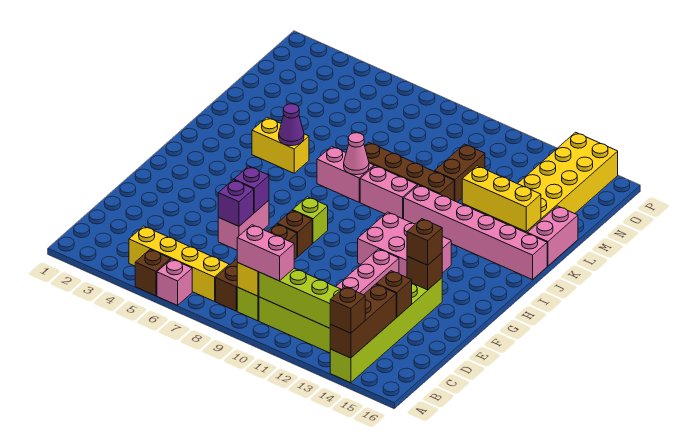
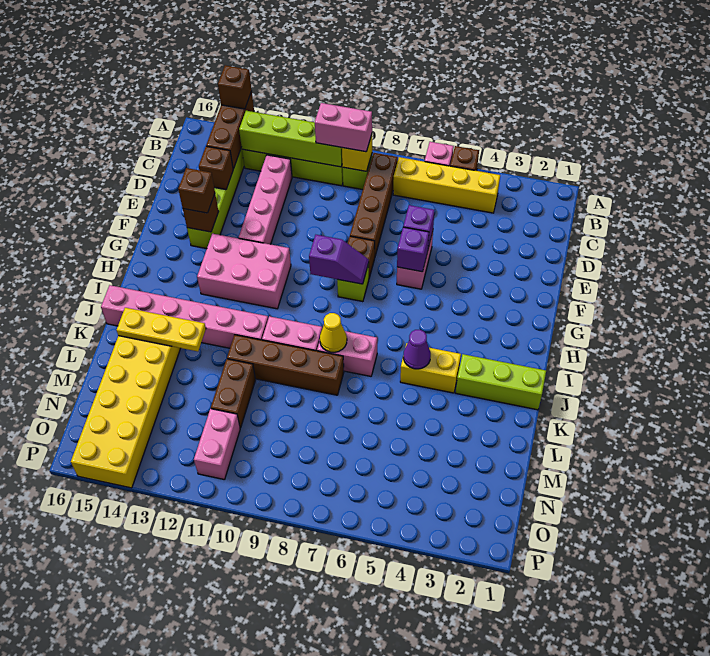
none -> purple 1x2 slope [309,235,369,284]
none -> lime 1x3 brick [456,354,546,410]
pink 1x1 cone [344,133,369,175] -> yellow 1x1 cone [320,313,347,352]
yellow 1x3 brick [462,166,541,232] -> yellow 1x3 plate [117,308,206,351]
pink 1x2 brick [527,206,578,266] -> pink 1x2 brick moved to [194,409,240,480]

